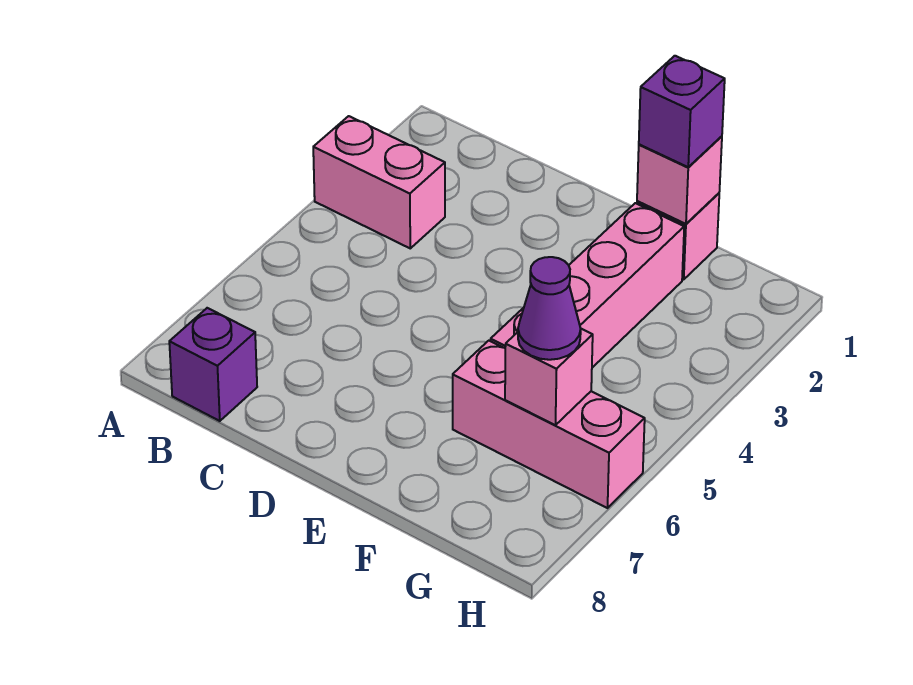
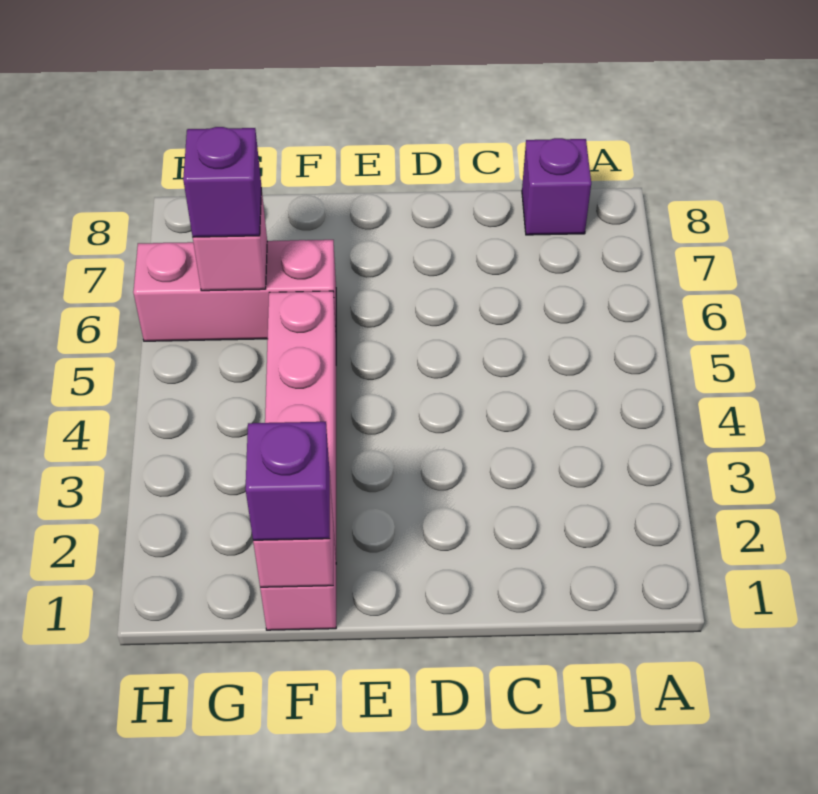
pink 1x2 brick [313,116,445,248] -> none
purple 1x1 cone [518,257,581,360] -> purple 1x1 brick [183,127,261,237]

